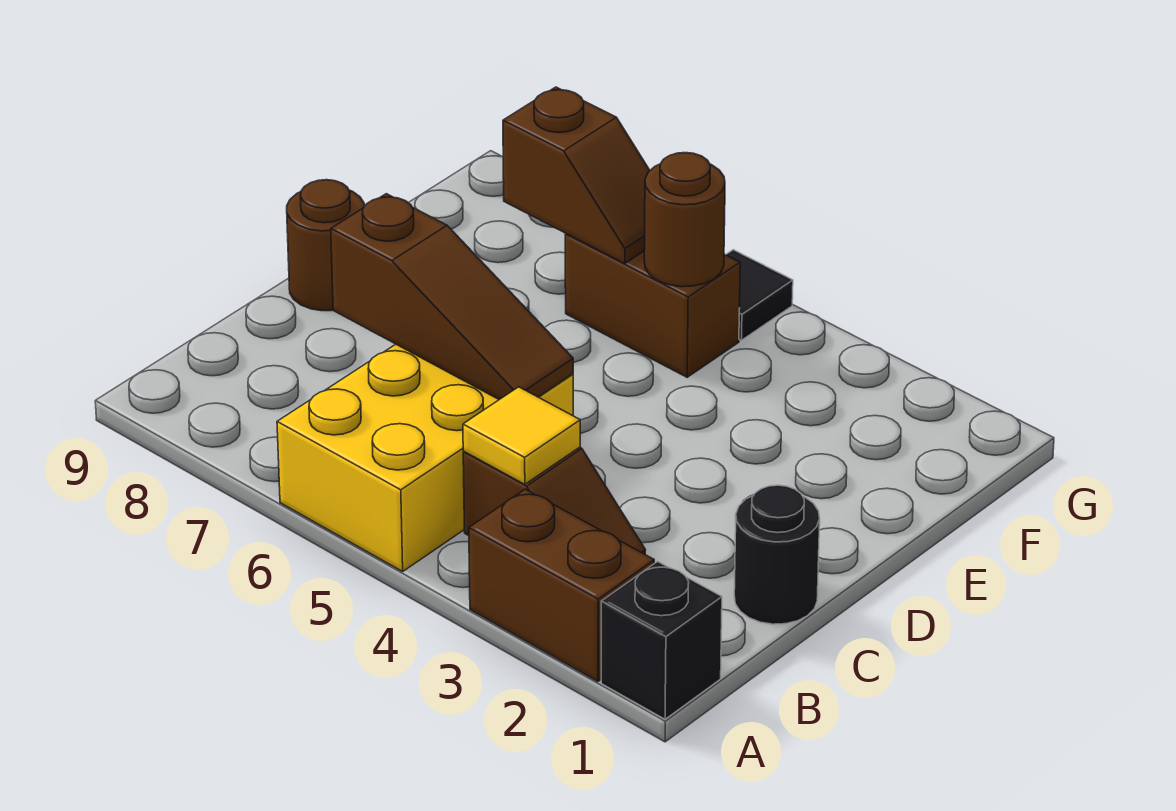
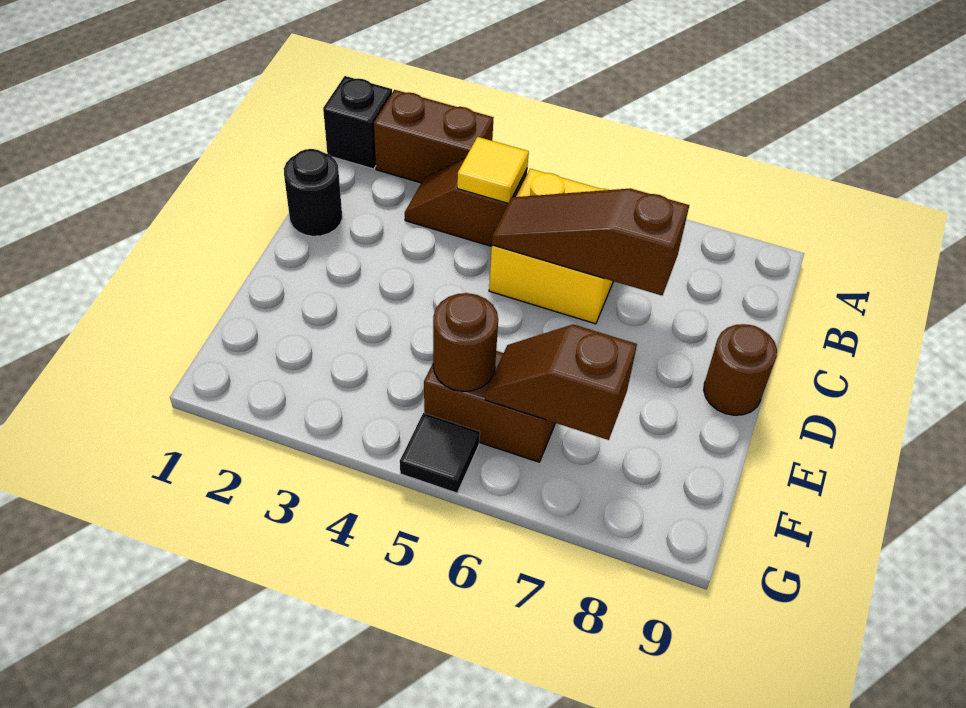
yellow 2x3 brick [277,344,573,571] -> yellow 2x2 brick [489,169,613,324]

